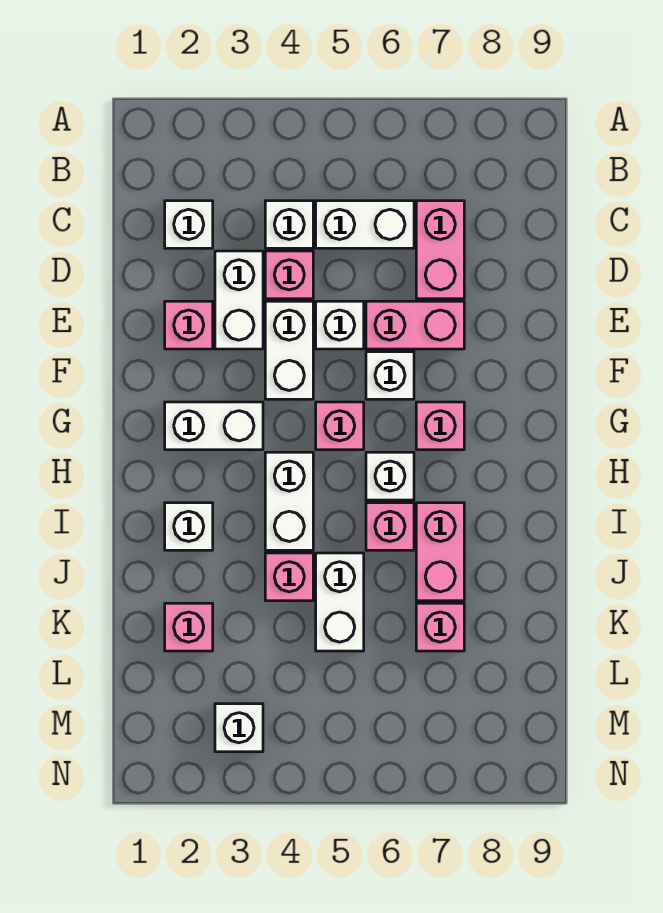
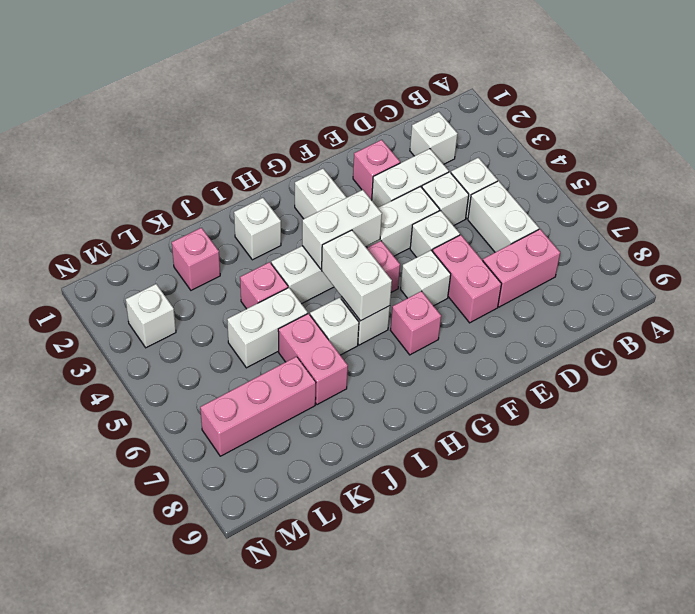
pink 1x1 brick [265,251,313,299] -> white 1x1 brick [422,172,469,226]
none -> white 1x2 brick [302,190,382,269]
none -> white 1x2 brick [322,230,392,321]
pink 1x1 brick [366,503,414,550] -> white 1x1 brick [310,297,359,355]
pink 1x2 brick [416,503,464,601] -> pink 1x2 brick turned to [278,314,348,405]
pink 1x1 brick [416,603,464,651] -> pink 1x3 brick [200,357,316,456]

